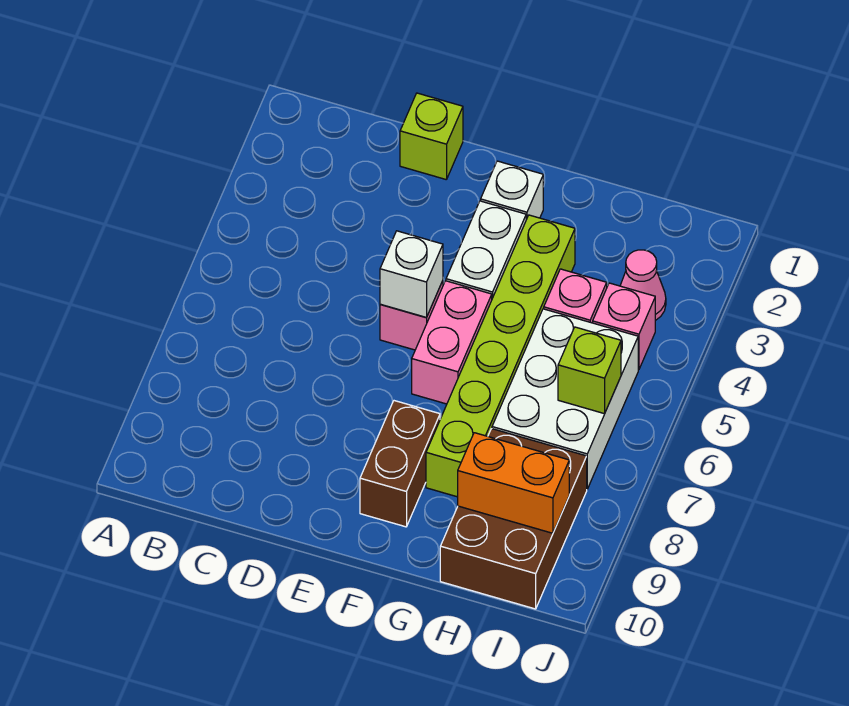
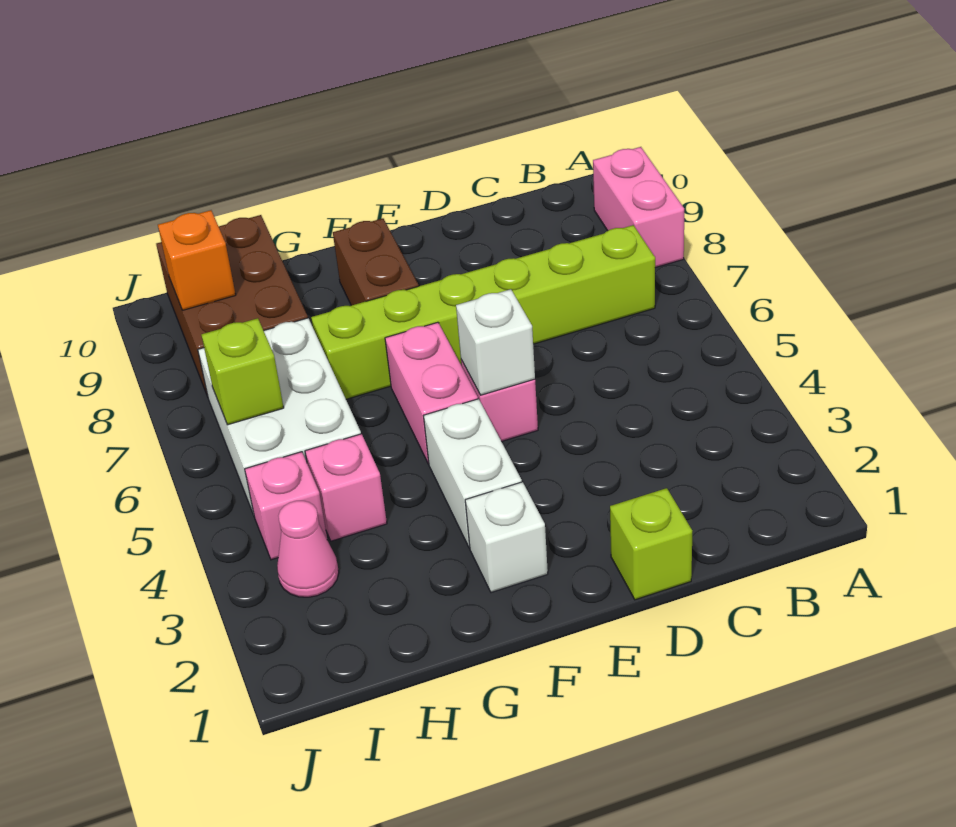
none -> pink 1x2 brick [593,147,684,268]
lime 1x6 brick [426,215,575,497] -> lime 1x6 brick turned to [311,225,655,399]
orange 1x2 brick [458,433,569,533] -> orange 1x1 brick [158,210,236,311]

